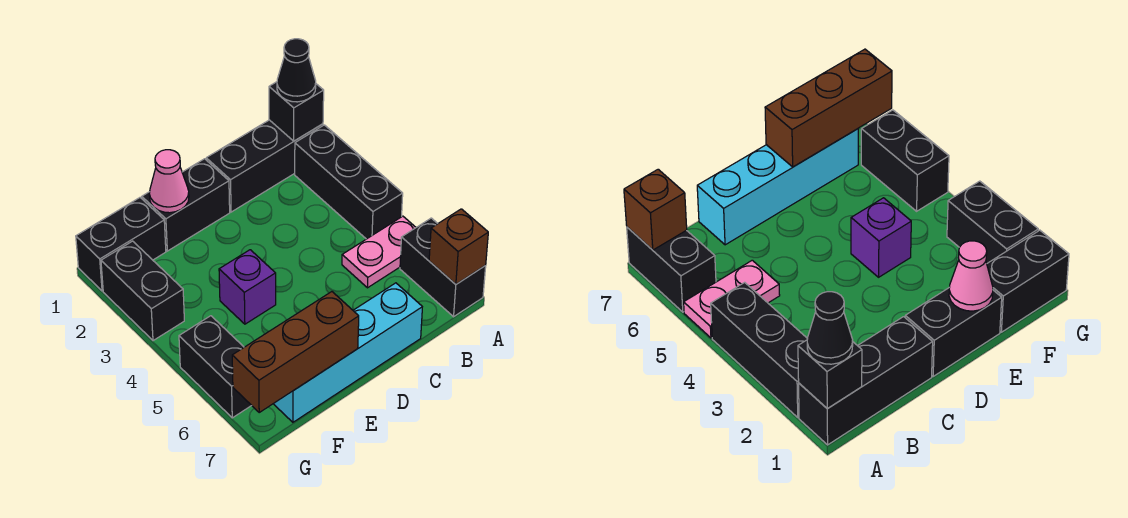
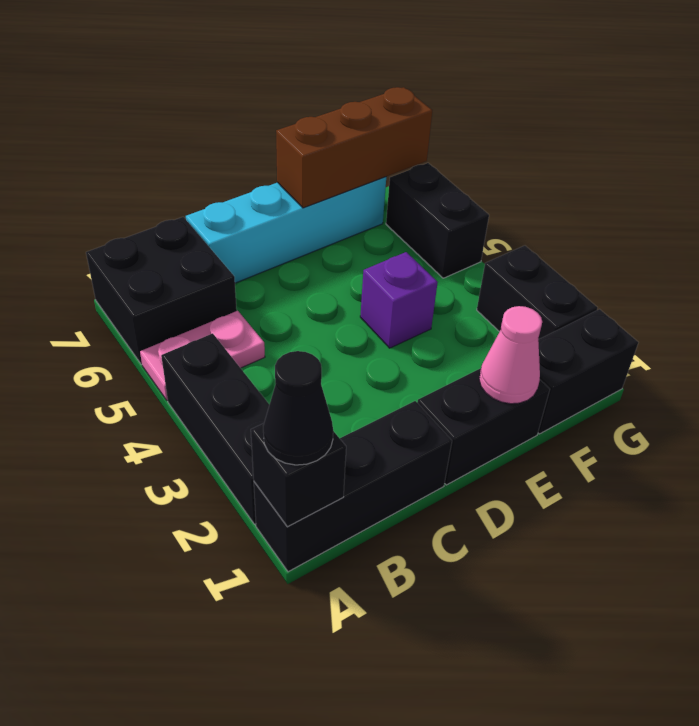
black 1x2 brick [400,218,486,317] -> black 2x2 brick [86,217,237,364]
brown 1x1 brick [429,209,488,284] -> none

